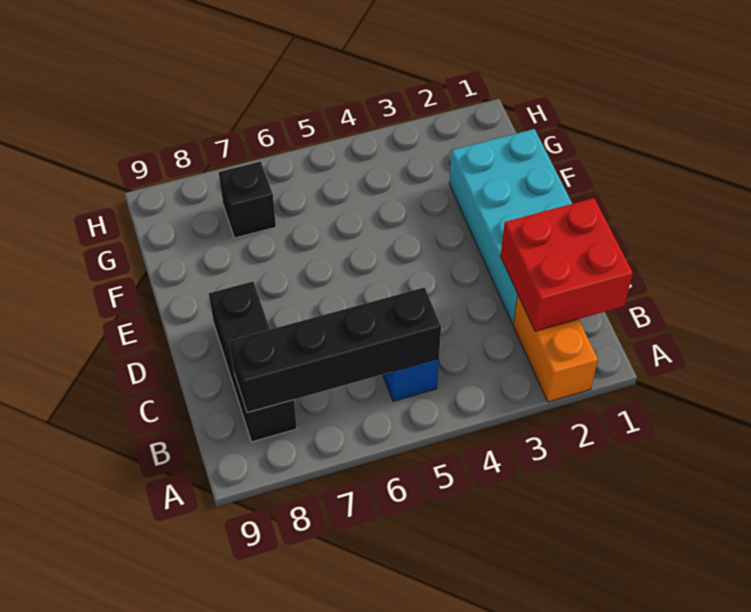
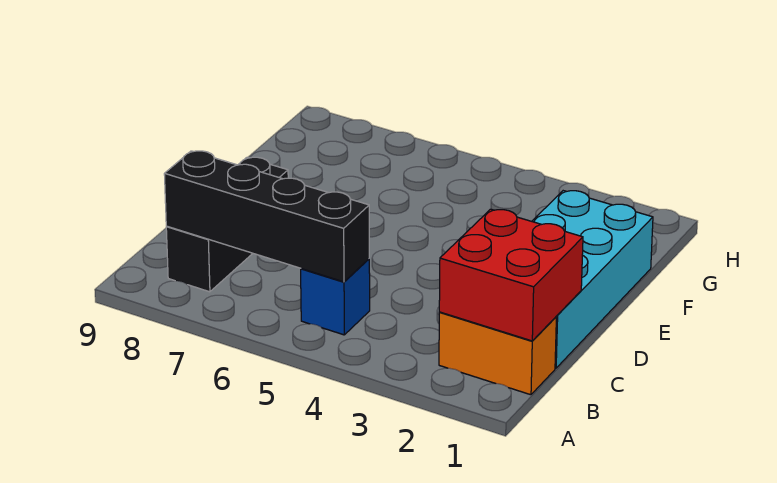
orange 1x2 brick [513,296,598,402] -> orange 1x2 brick turned to [439,312,556,395]
black 1x1 brick [219,161,276,238] -> none

